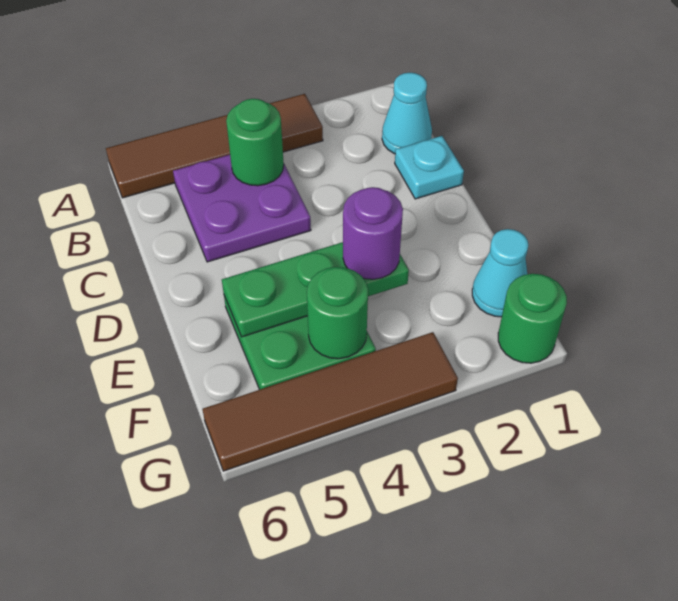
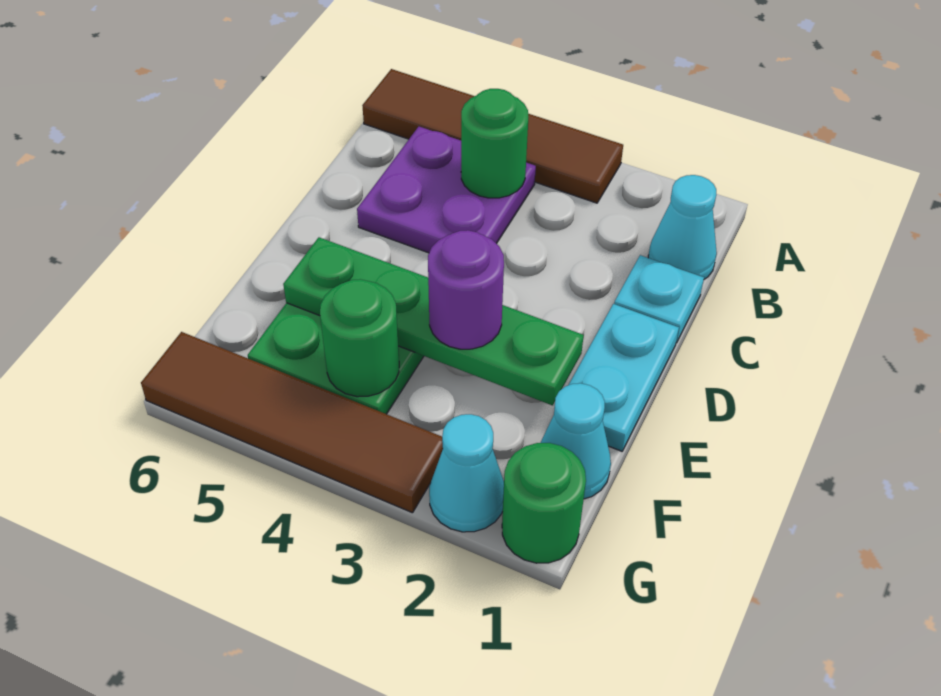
none -> cyan 1x2 plate [569,304,679,451]
green 1x3 plate [222,242,409,337] -> green 1x4 plate [283,237,584,405]
none -> cyan 1x1 cone [429,414,504,532]

